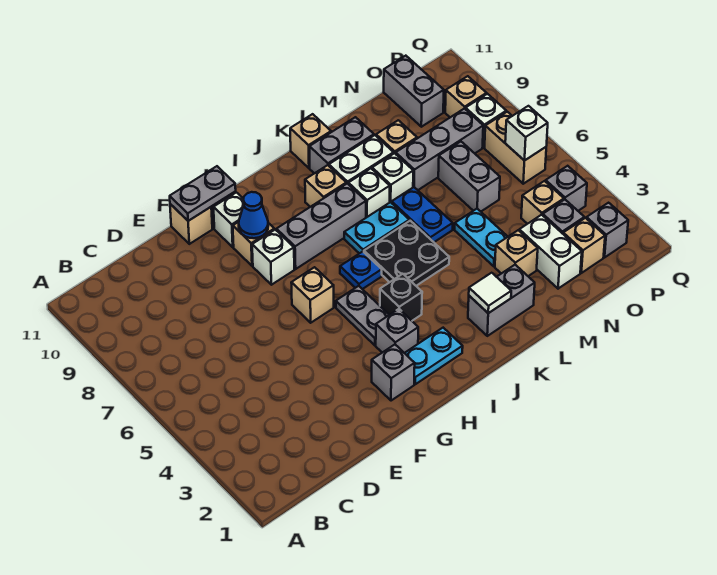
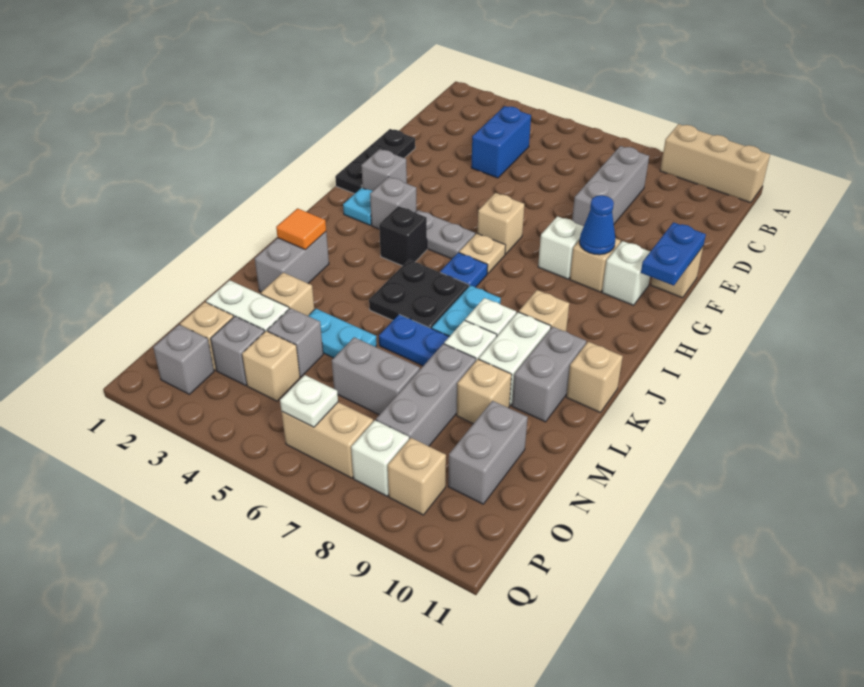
none -> tan 1x3 brick [660,124,770,203]
none -> blue 1x2 brick [471,106,531,178]
none -> black 1x3 plate [335,129,415,194]
grey 1x2 plate [170,166,236,221] -> blue 1x2 plate [641,222,706,286]
cyan 1x2 plate [405,328,463,384] -> cyan 1x1 plate [343,188,372,225]
none -> tan 1x1 plate [459,233,506,274]
grey 1x3 brick [276,184,366,269] -> grey 1x3 brick moved to [572,146,649,226]
white 1x1 tile [469,273,511,313] -> orange 1x1 tile [276,208,326,250]
grey 1x2 brick [384,56,444,127] -> grey 1x2 brick turned to [448,401,528,504]
grey 1x1 brick [546,166,587,211] -> grey 1x1 brick moved to [267,308,323,377]
white 1x1 brick [505,106,548,160] -> white 1x1 plate [280,375,338,427]

